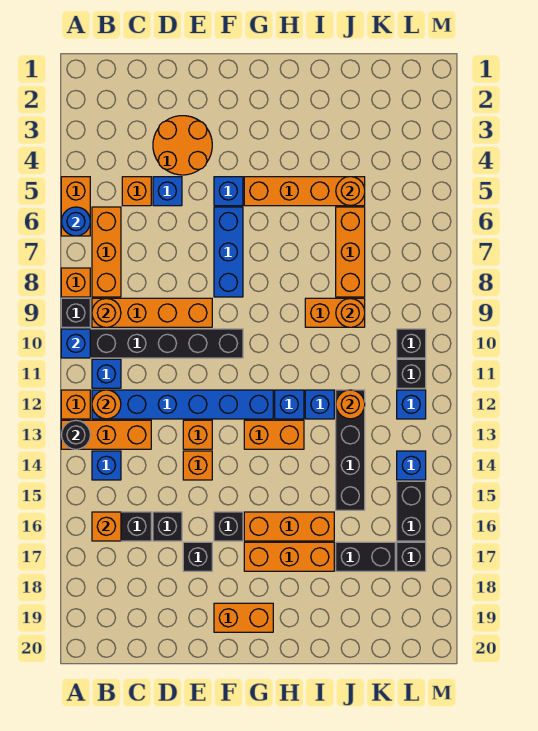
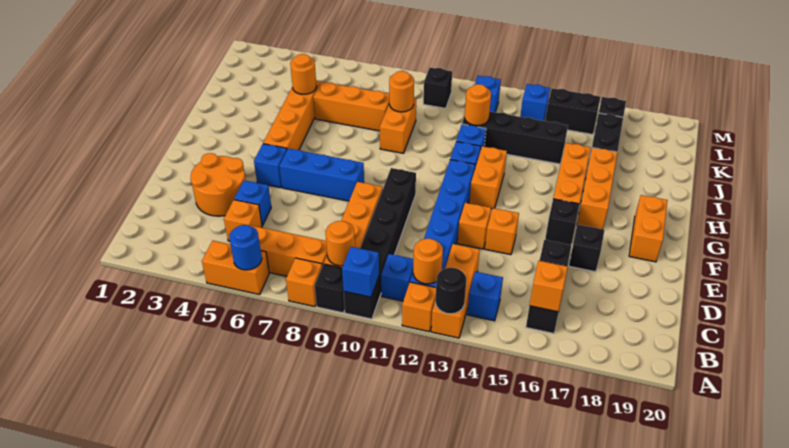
black 1x1 brick [397,359,426,388] -> none

